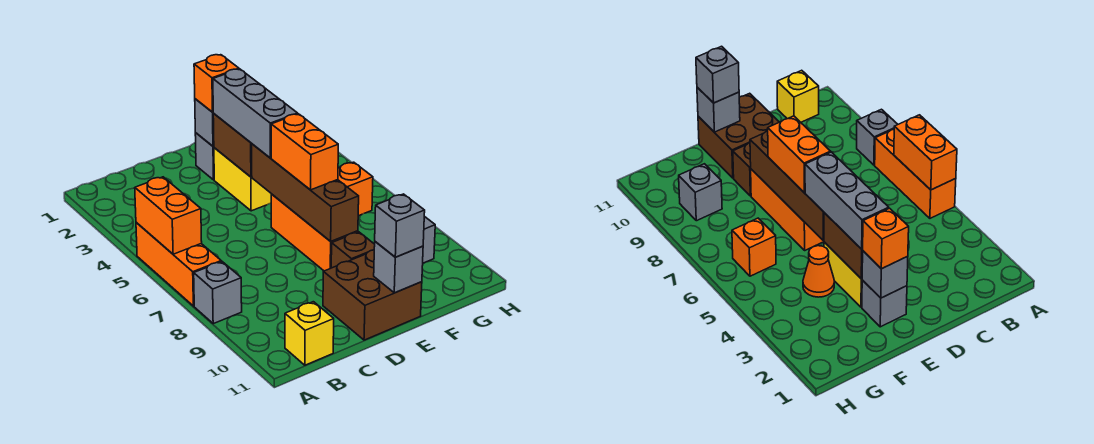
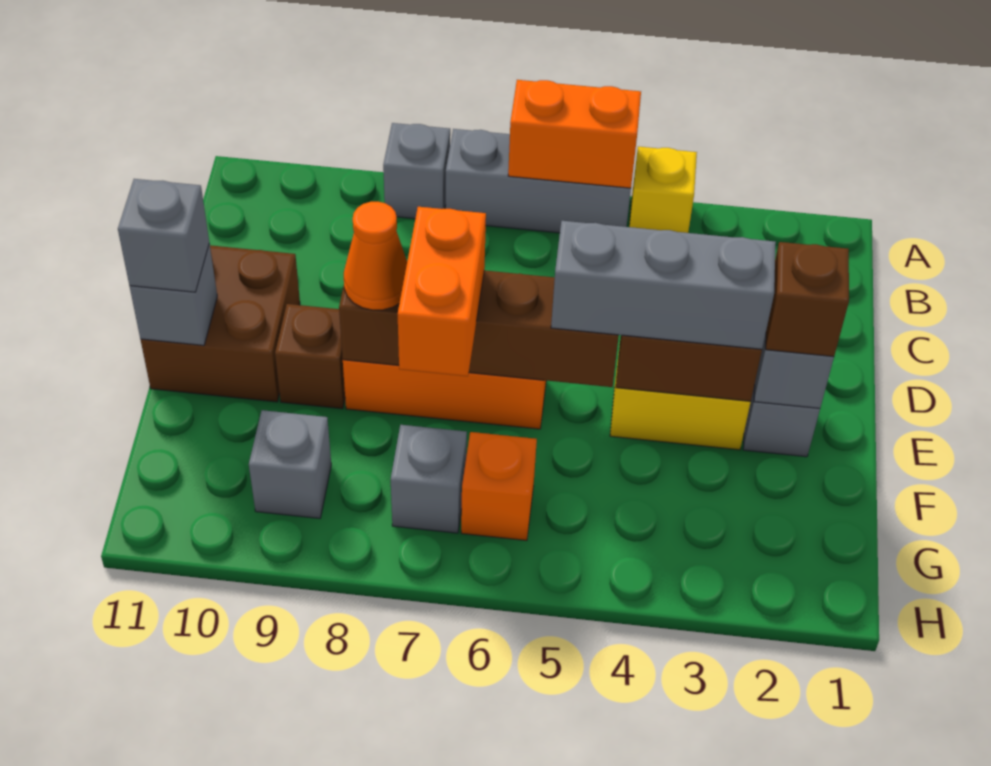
orange 1x3 brick [136,223,221,306] -> grey 1x3 brick [446,129,631,233]
yellow 1x1 brick [285,302,334,365] -> yellow 1x1 brick moved to [629,147,697,233]
orange 1x1 brick [194,55,239,112] -> brown 1x1 brick [766,242,849,357]
orange 1x2 brick [271,114,338,190] -> orange 1x2 brick turned to [398,207,486,376]
orange 1x1 cone [803,246,834,297] -> orange 1x1 cone moved to [344,202,407,310]
none -> grey 1x1 brick [391,425,467,533]

